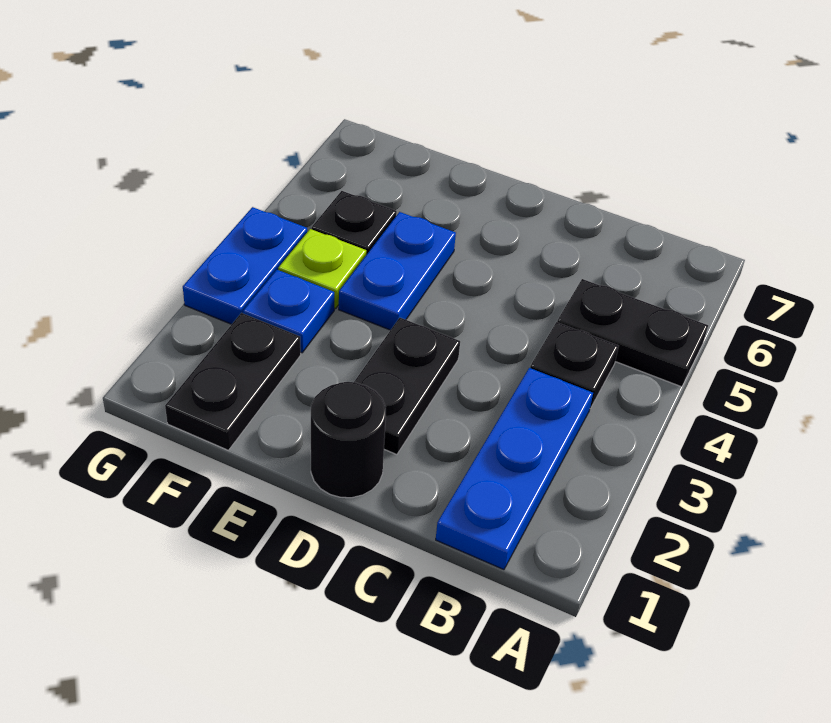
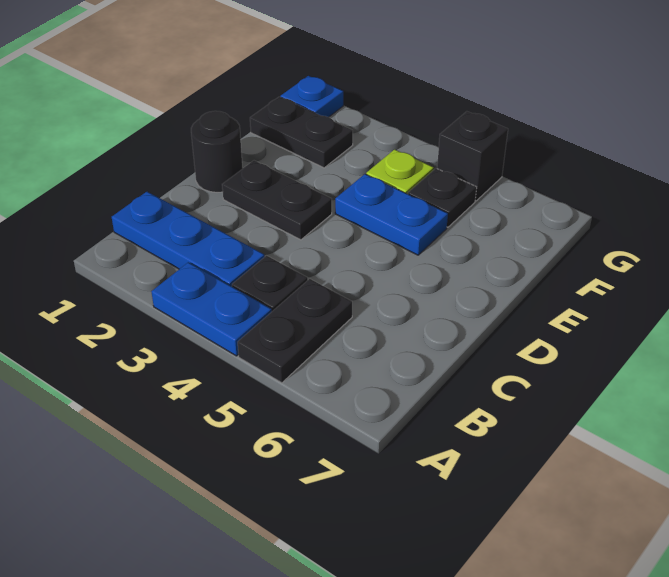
blue 1x1 plate [243,270,334,353] -> blue 1x1 plate moved to [281,76,343,117]
blue 1x2 plate [183,207,307,324] -> blue 1x2 plate moved to [151,262,272,356]
none -> black 1x1 brick [437,111,508,201]

